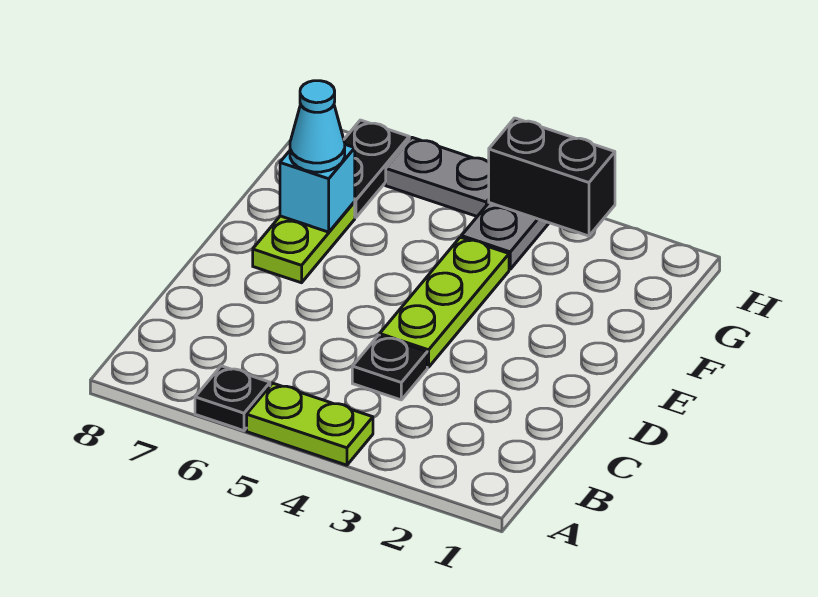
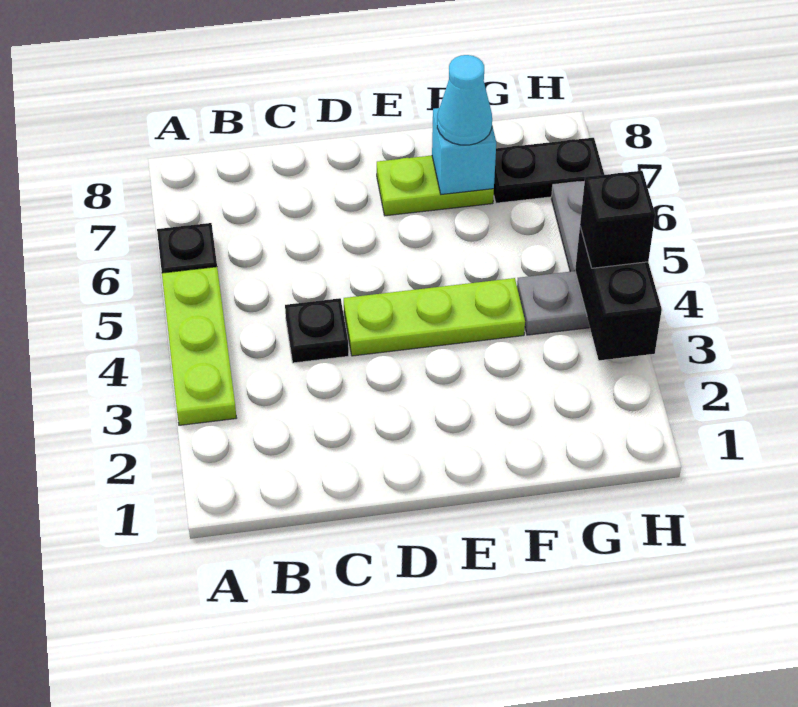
lime 1x2 plate [247,383,373,465] -> lime 1x3 plate [162,267,236,425]
none -> black 1x1 brick [580,171,655,268]

